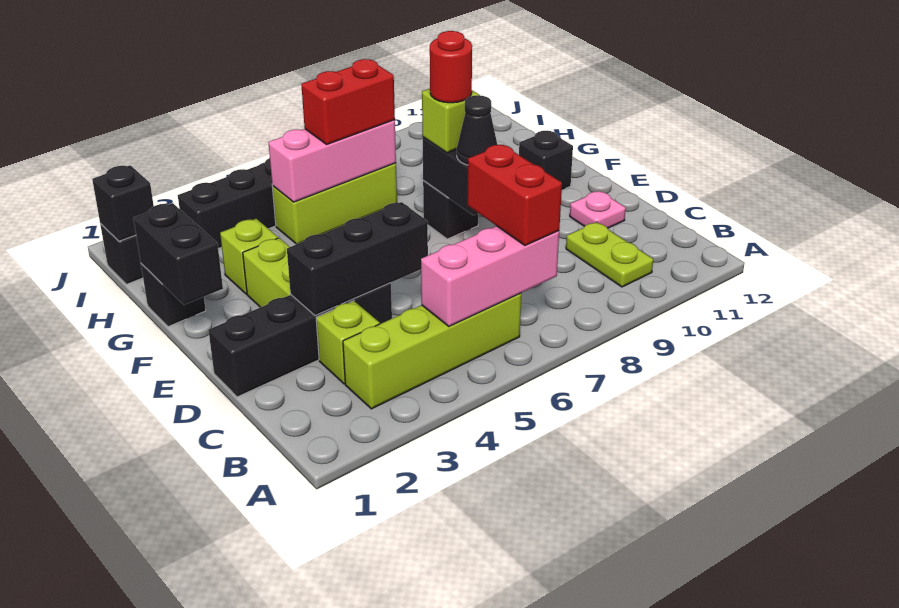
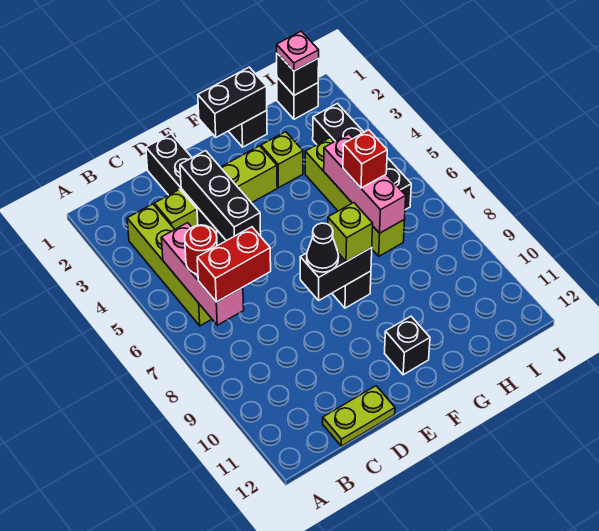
lime 1x2 plate [566,222,653,287] -> lime 1x2 plate moved to [323,386,395,446]
pink 1x1 plate [570,191,626,228] -> pink 1x1 plate moved to [277,31,319,71]
red 1x1 round brick [430,31,472,103] -> red 1x1 round brick moved to [185,225,217,274]
lime 1x3 brick [272,163,397,244] -> lime 1x4 brick [305,138,405,256]
red 1x2 brick [301,59,395,144] -> red 1x1 brick [343,130,387,188]

